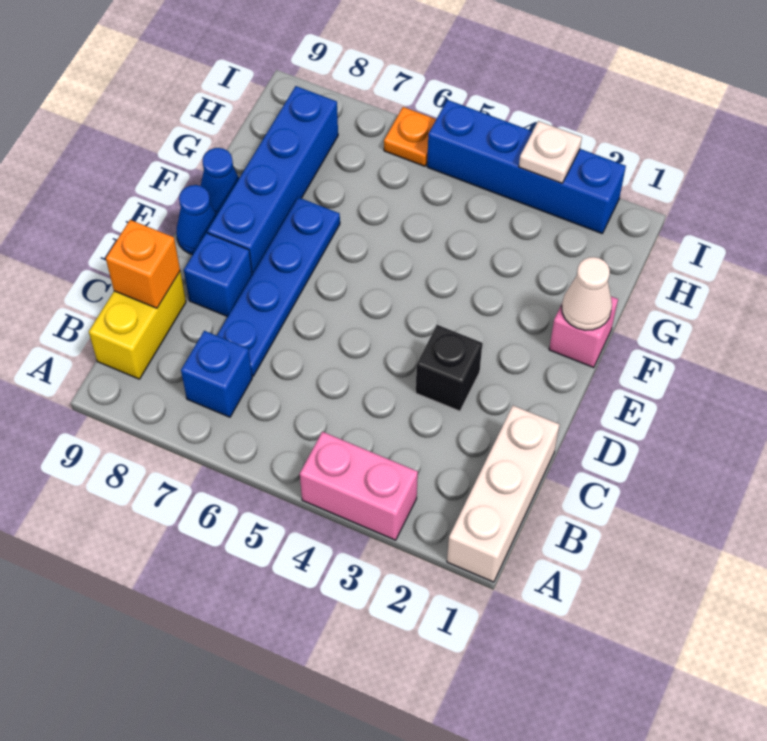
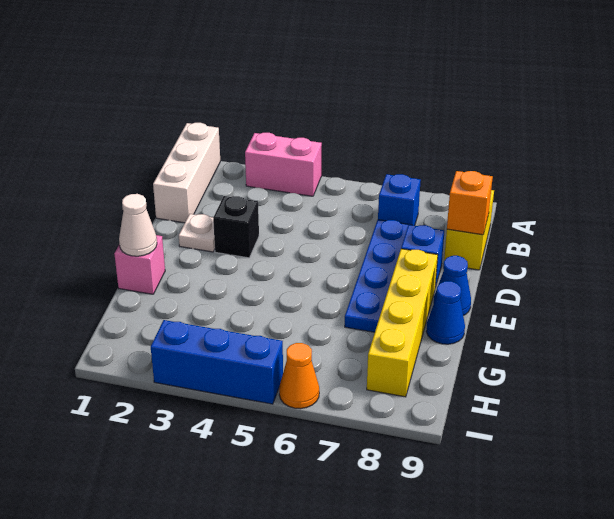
blue 1x4 brick [207,86,338,275] -> yellow 1x4 brick [367,249,438,397]
blue 1x4 brick [427,100,626,233] -> blue 1x3 brick [151,320,283,404]
white 1x1 plate [519,121,582,183] -> white 1x1 plate moved to [179,214,215,252]
orange 1x1 plate [384,107,436,166] -> orange 1x1 cone [279,343,319,409]

